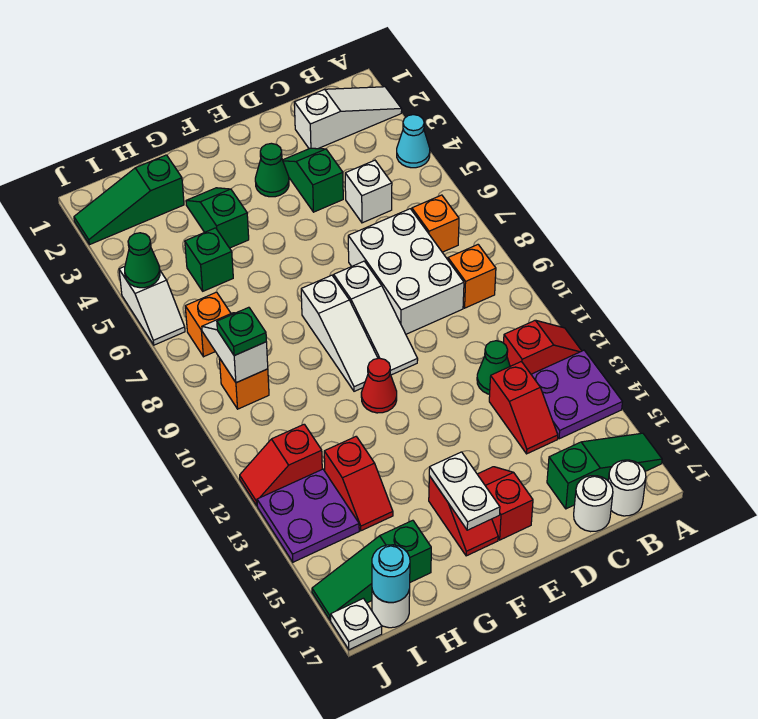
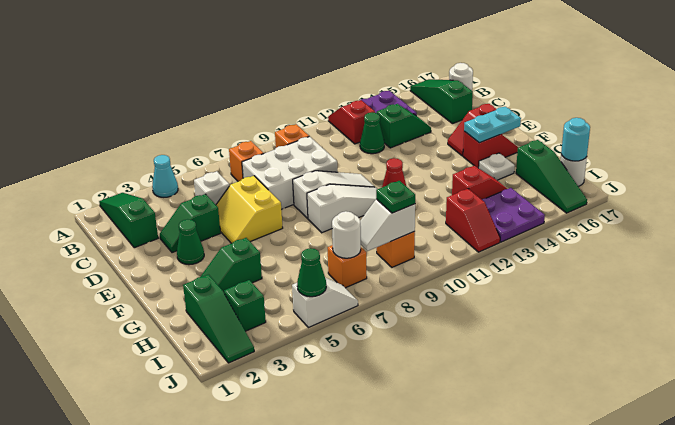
white 1x3 slope [294,87,402,149] -> green 1x3 slope [99,193,158,248]
red 1x2 slope [489,362,558,454] -> green 1x2 slope [377,104,431,148]
white 1x1 round brick [574,476,613,532] -> white 1x1 round brick moved to [332,211,361,258]
none -> yellow 2x2 slope [216,176,283,244]
white 1x2 plate [429,452,500,530] -> cyan 1x2 plate [464,107,521,143]
green 1x1 brick [185,228,233,291] -> green 1x1 brick moved to [224,280,266,331]
white 1x1 plate [331,598,382,650] -> white 1x1 plate moved to [479,153,515,180]

